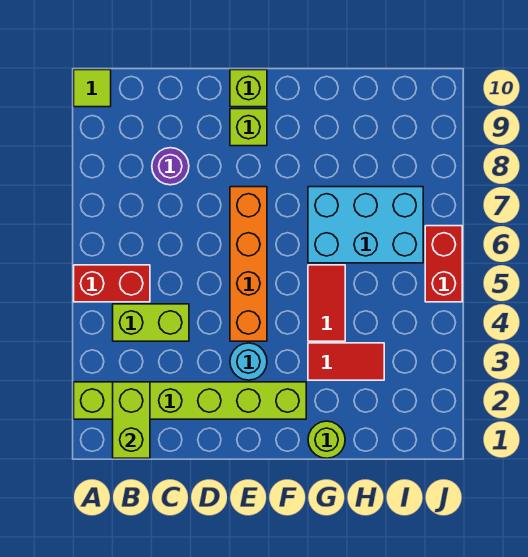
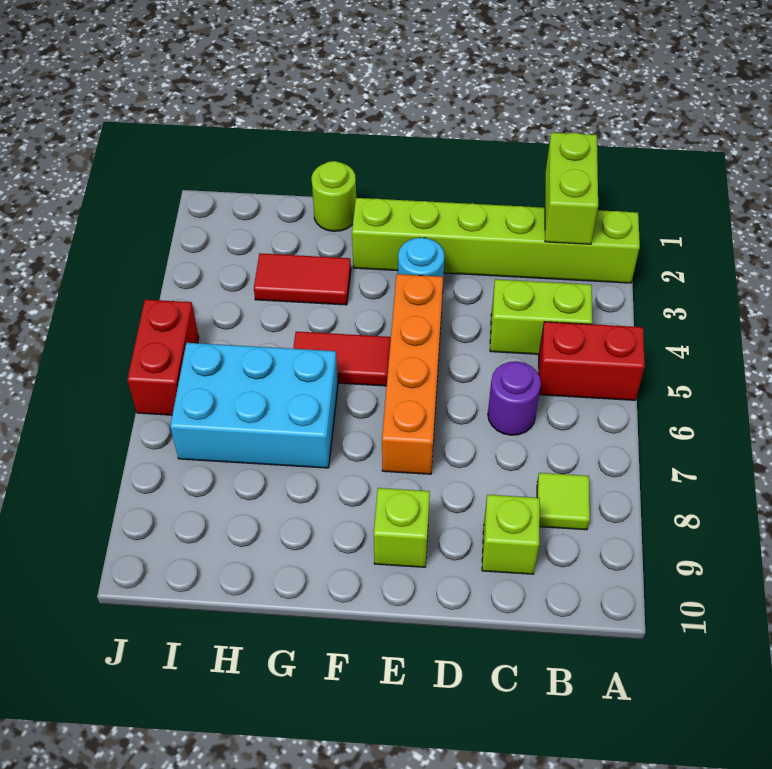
lime 1x1 tile [74,70,111,107] -> lime 1x1 tile moved to [537,473,590,530]
purple 1x1 round brick [152,148,189,185] -> purple 1x1 round brick moved to [488,361,541,435]
lime 1x1 brick [230,70,267,107] -> lime 1x1 brick moved to [482,495,540,574]
red 1x2 tile [308,265,345,341] -> red 1x2 tile turned to [293,332,391,386]

